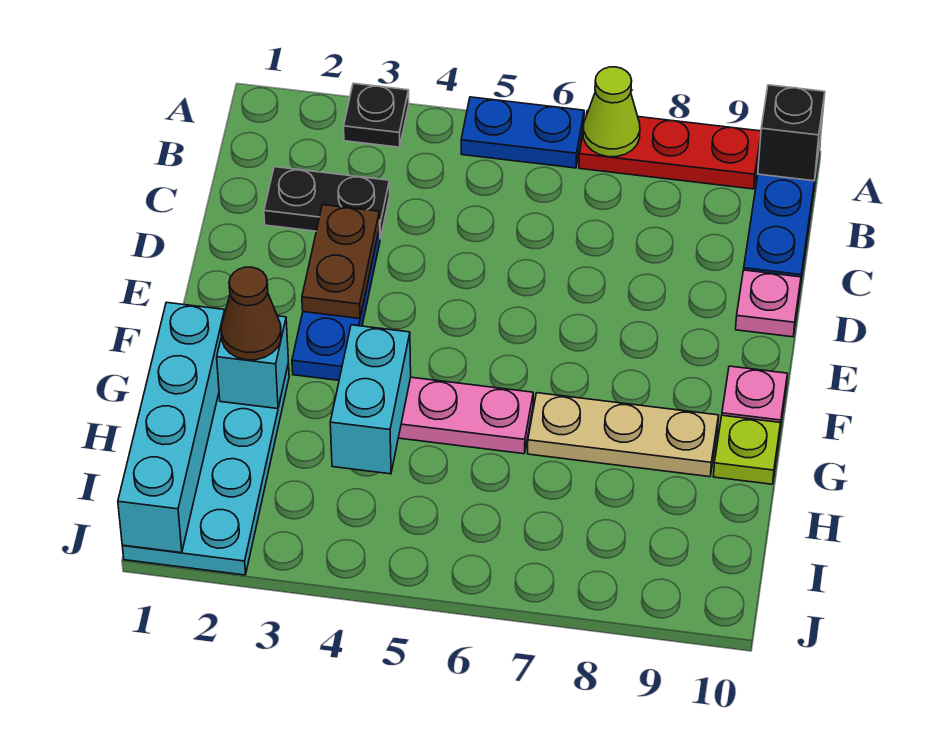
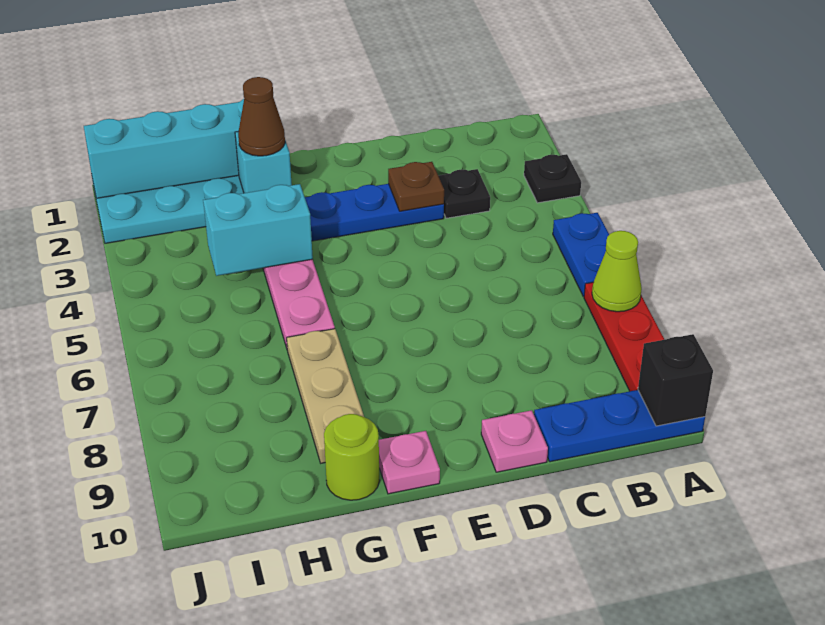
black 1x2 plate [264,167,390,239] -> black 1x1 plate [438,169,490,218]
brown 1x2 plate [302,205,380,319] -> brown 1x1 plate [388,162,444,211]
lime 1x1 plate [713,415,781,484] -> lime 1x1 round brick [324,414,380,500]

